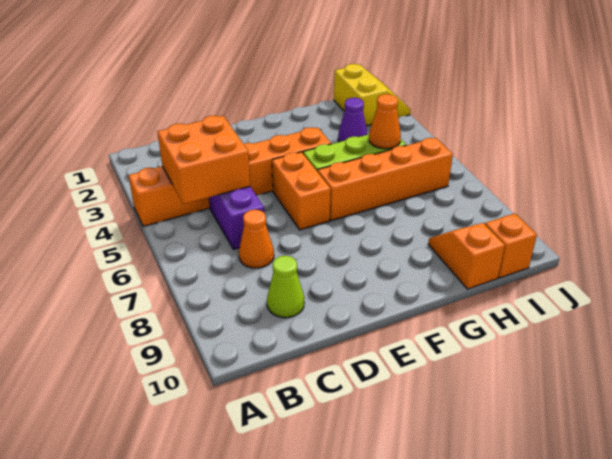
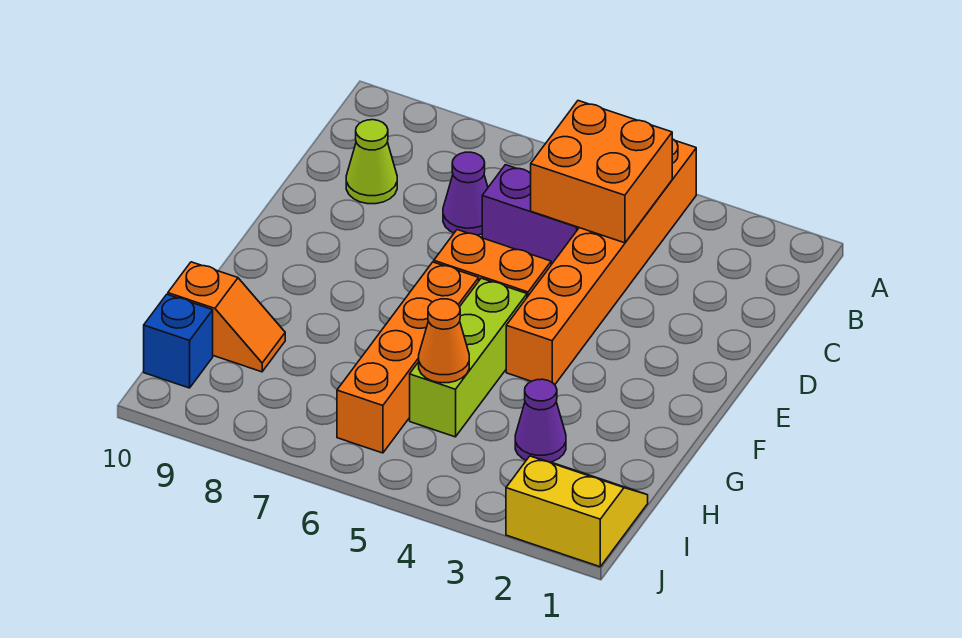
orange 1x1 cone [239,210,274,268] -> purple 1x1 cone [443,152,488,235]
yellow 2x2 slope [334,64,410,126] -> yellow 2x2 slope turned to [506,456,648,567]
orange 1x1 brick [485,214,537,278] -> blue 1x1 brick [144,294,213,388]

